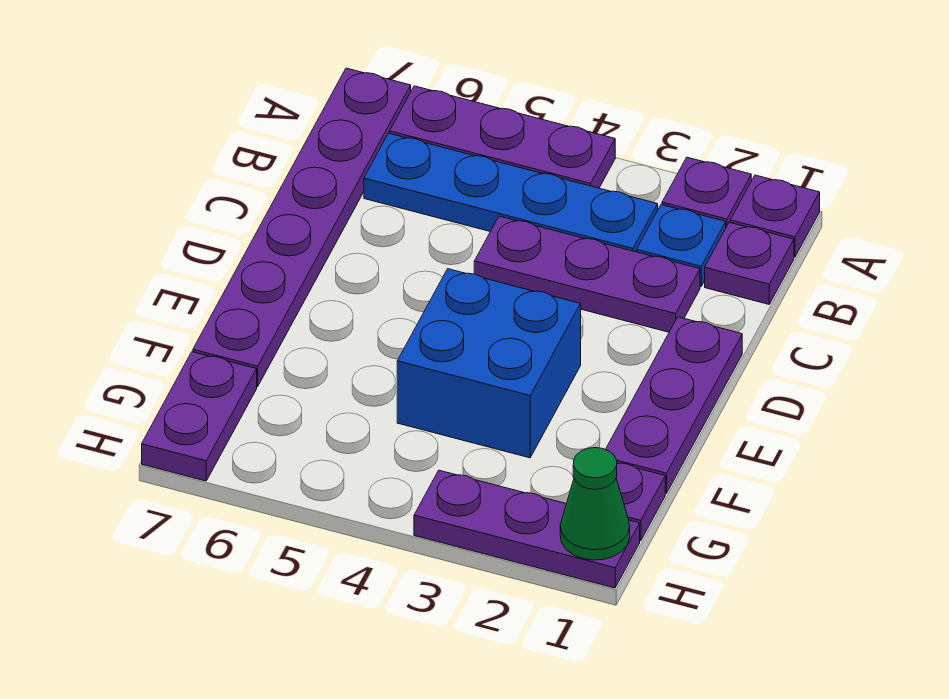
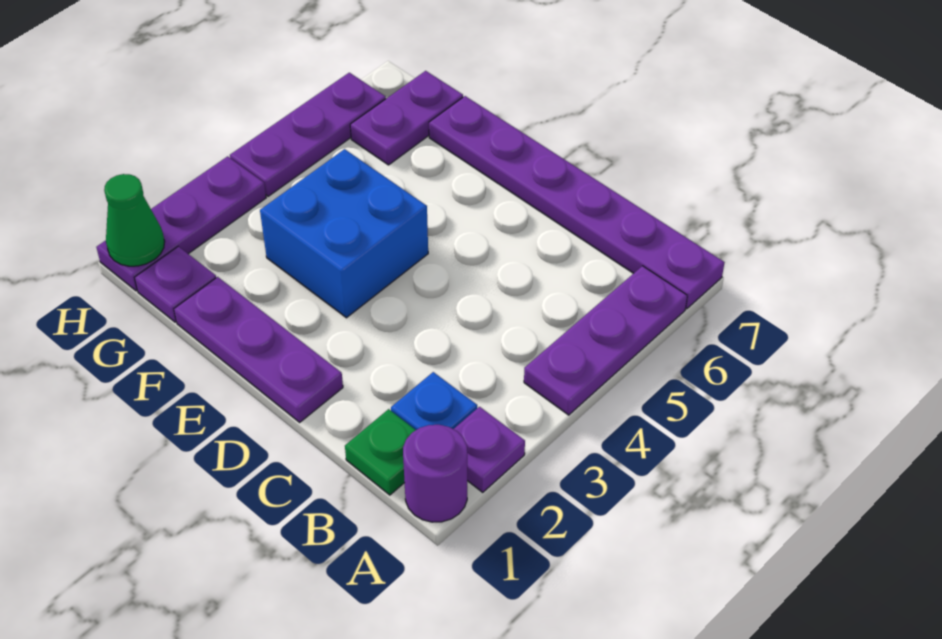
purple 1x1 plate [730,175,820,257] -> purple 1x1 round brick [403,425,467,522]
purple 1x1 plate [705,222,794,304] -> green 1x1 plate [345,409,416,495]
blue 1x4 plate [364,133,658,252] -> none
purple 1x3 plate [474,216,700,332] -> purple 1x3 plate moved to [230,73,386,196]
purple 1x2 plate [142,352,257,481] -> purple 1x2 plate turned to [350,71,463,165]

